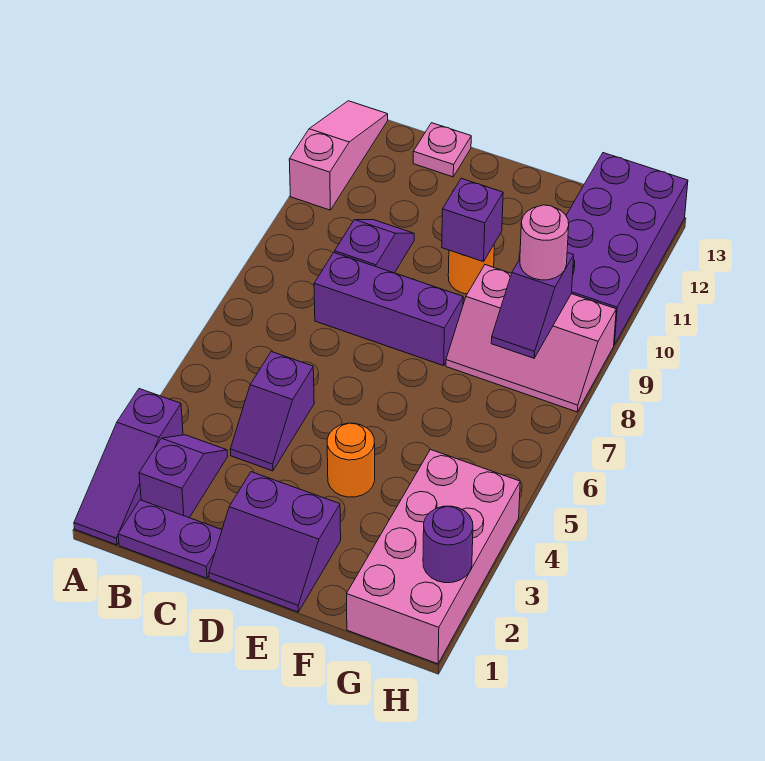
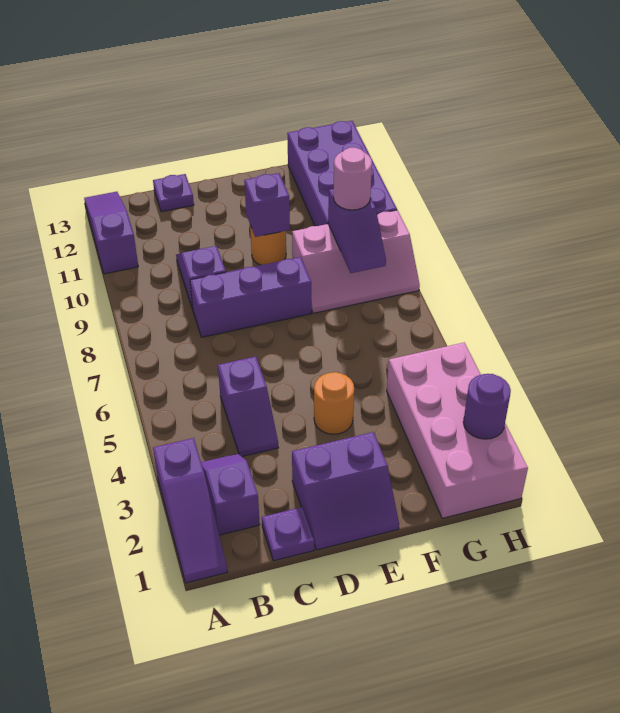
pink 1x3 slope [289,101,388,210] -> purple 1x3 slope [84,192,138,274]
purple 1x2 plate [118,500,222,578] -> purple 1x1 plate [262,507,314,561]
pink 1x1 plate [413,123,471,177] -> purple 1x1 plate [153,174,194,212]

